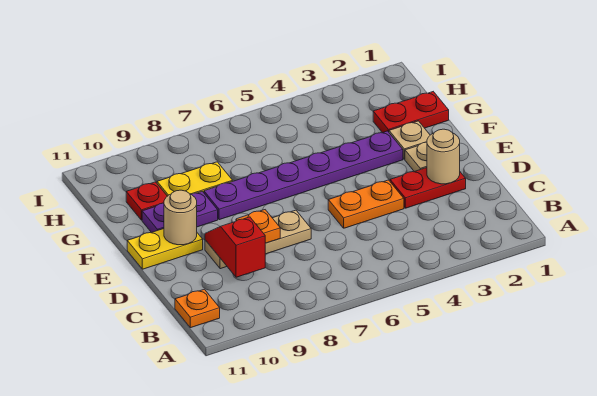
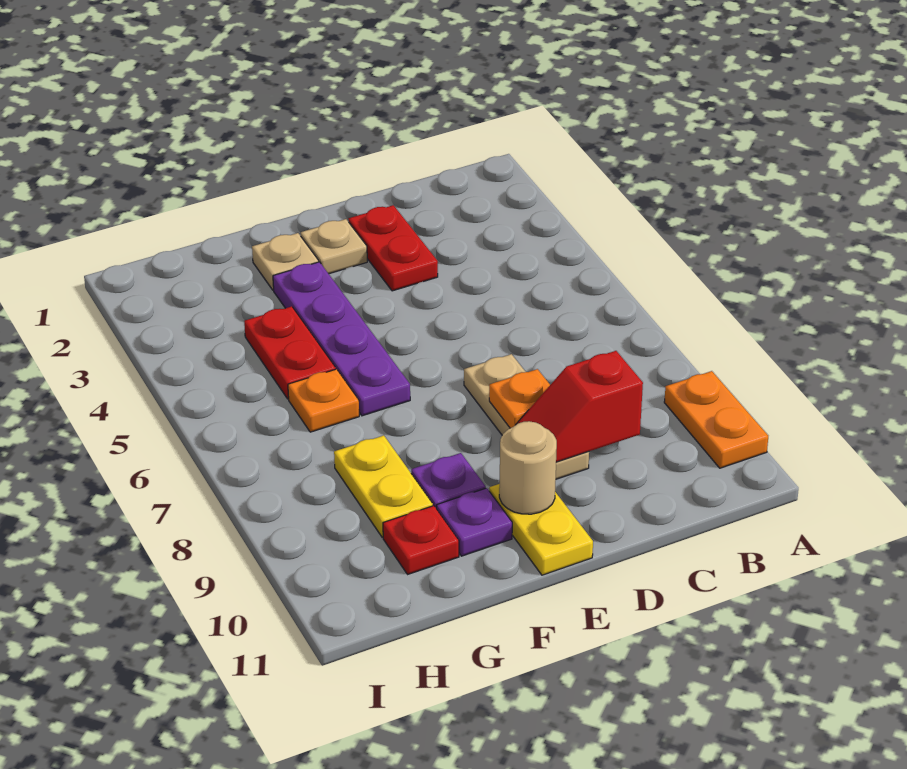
orange 1x1 plate [175,289,220,328] -> orange 1x1 plate moved to [288,369,359,432]
tan 1x1 round brick [427,129,460,184] -> none
orange 1x2 plate [328,180,404,228] -> orange 1x2 plate moved to [664,371,768,468]
purple 1x6 plate [204,131,403,220] -> purple 1x4 plate [273,262,410,416]
red 1x2 plate [373,92,449,133] -> red 1x2 plate moved to [244,306,336,399]

